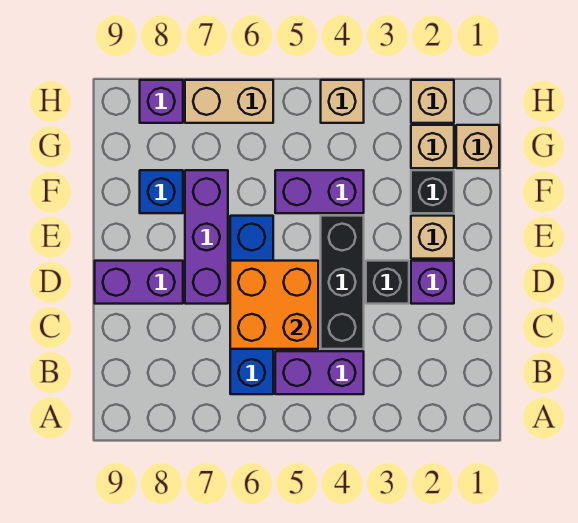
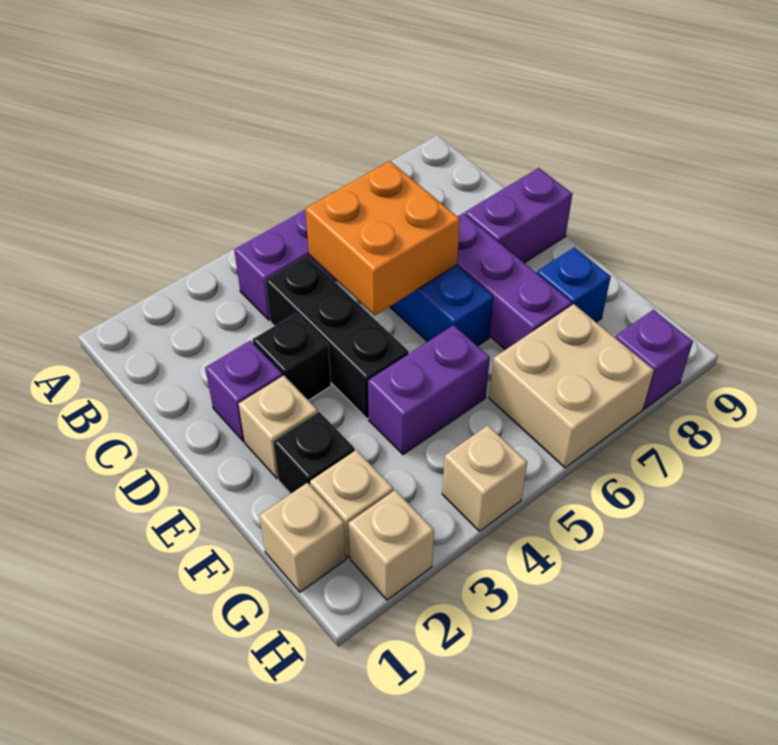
tan 1x2 brick [185,80,273,123] -> tan 2x2 brick [489,304,654,468]

